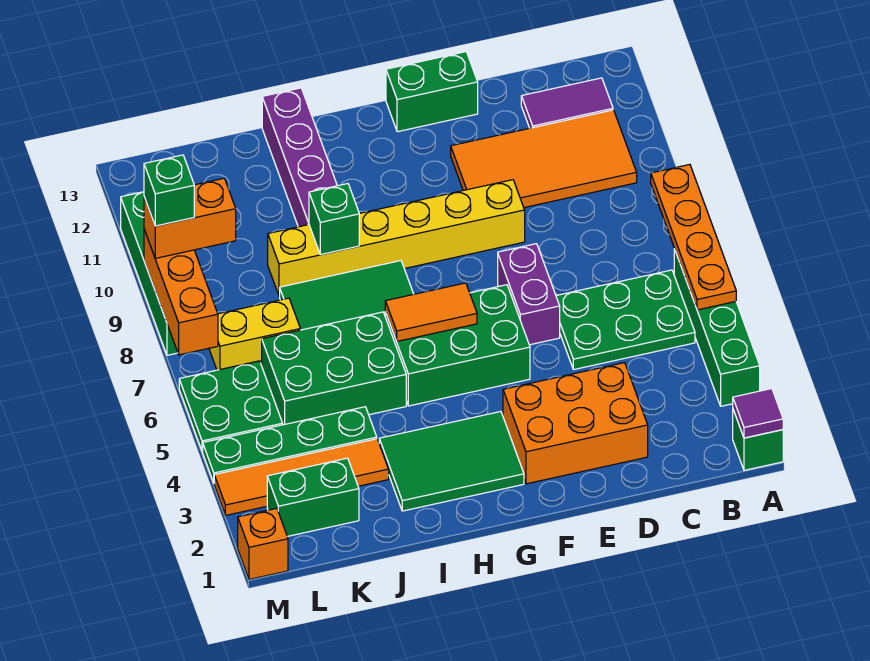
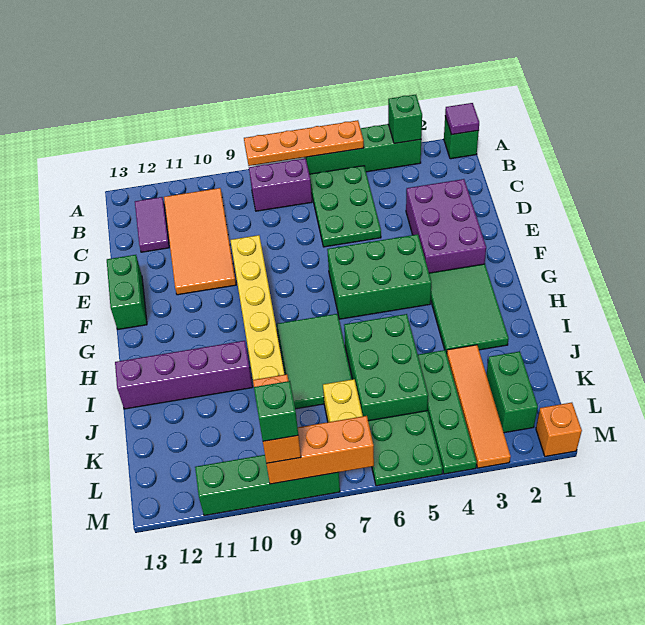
orange 2x3 brick [503,363,648,484] -> purple 2x3 brick [406,179,486,273]
purple 1x2 brick [498,244,560,345] -> purple 1x2 brick moved to [249,159,312,211]
green 2x3 brick [385,285,530,406] -> green 2x3 brick turned to [327,234,431,319]
orange 1x2 tile [385,283,477,341] -> none
green 1x1 brick [309,184,359,255] -> green 1x1 brick moved to [388,95,422,143]

